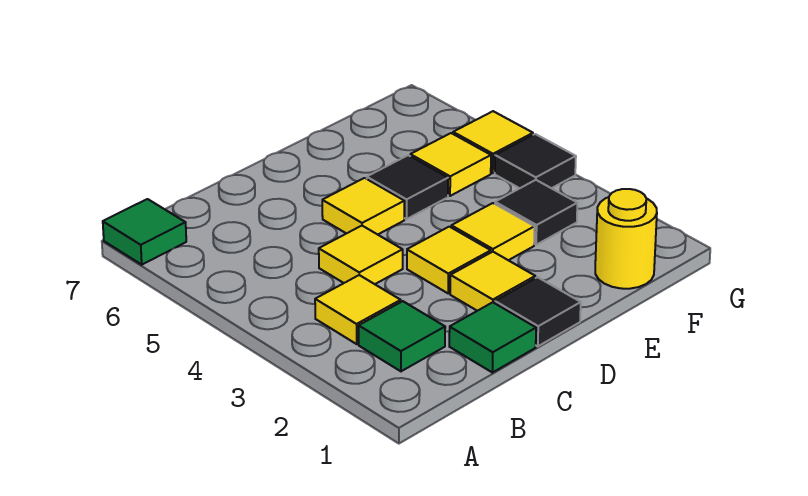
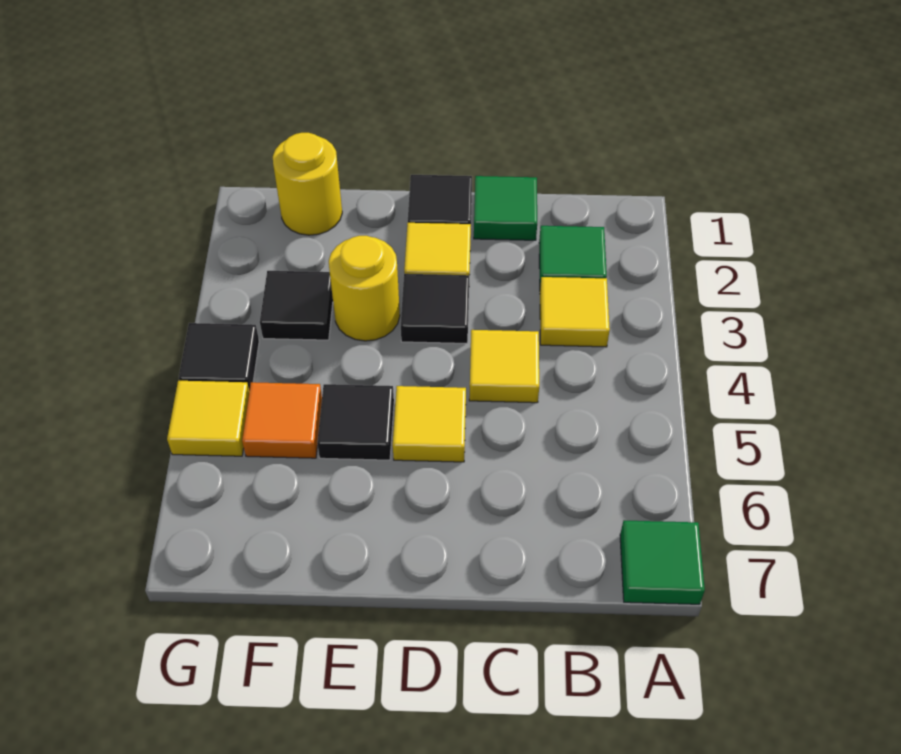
yellow 1x1 tile [407,227,491,293] -> black 1x1 tile [401,274,469,343]
yellow 1x1 tile [451,203,535,260] -> yellow 1x1 round brick [329,236,400,341]
yellow 1x1 tile [410,133,491,196] -> orange 1x1 tile [242,382,322,458]

